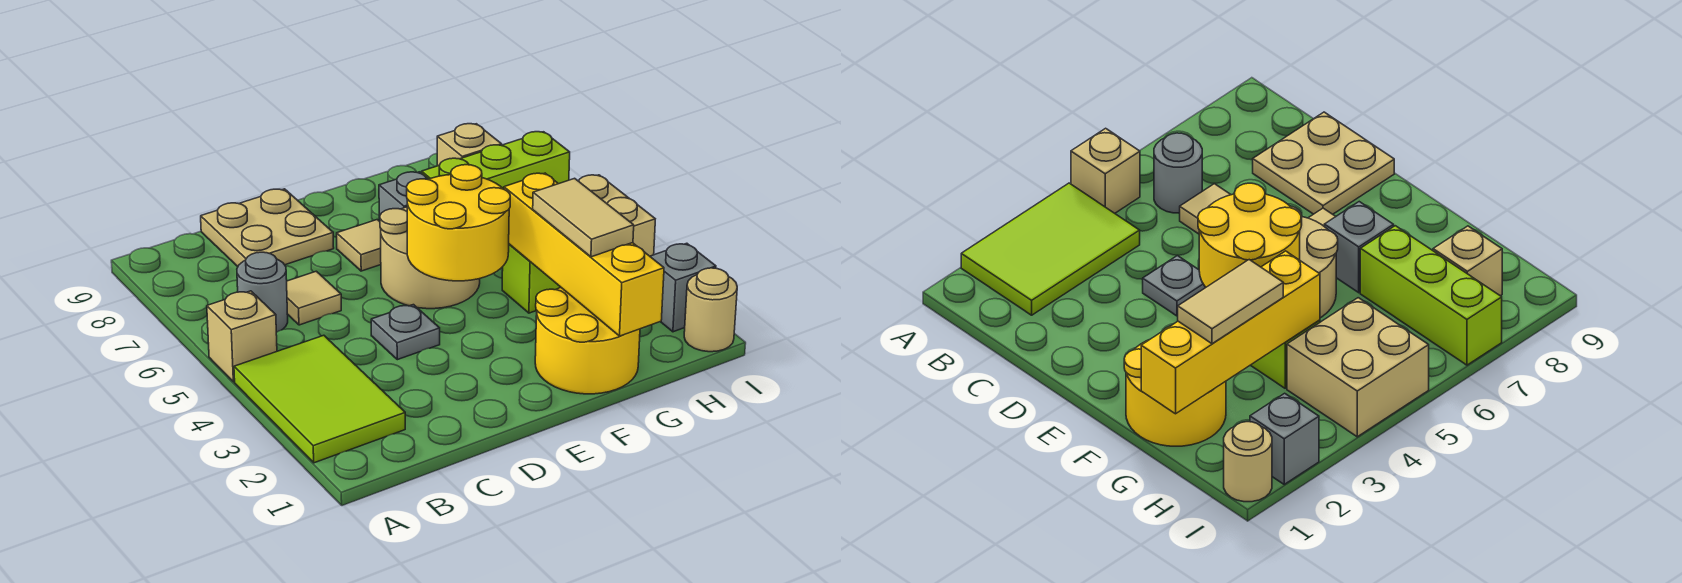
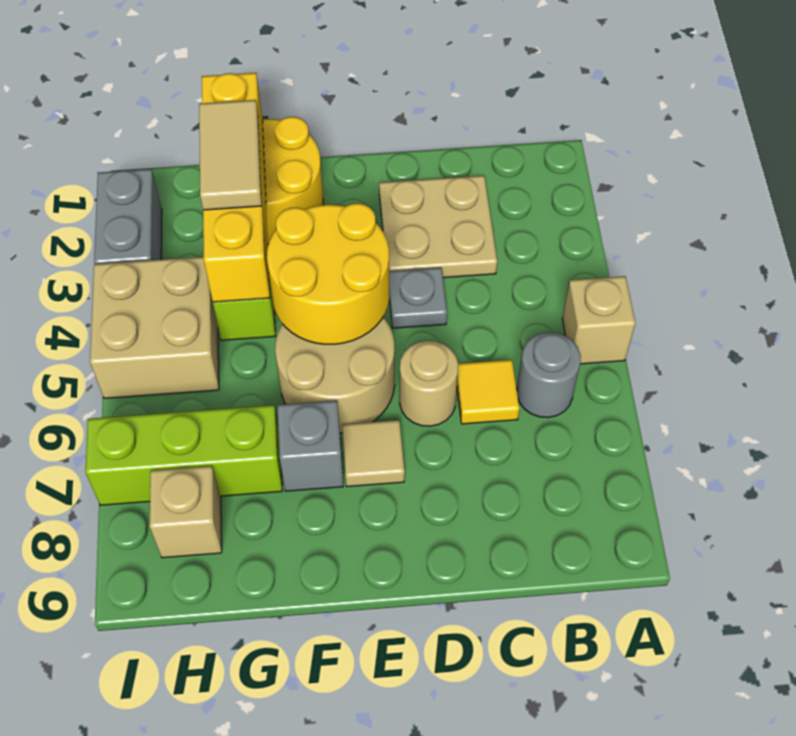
lime 2x3 tile [234,335,405,463] -> none
tan 1x1 tile [287,271,341,325] -> yellow 1x1 tile [457,360,519,424]
tan 2x2 plate [201,189,334,266] -> tan 2x2 plate moved to [379,176,497,278]
tan 1x1 round brick [684,268,737,352] -> tan 1x1 round brick moved to [400,341,458,426]
grey 1x1 brick [650,243,716,332] -> grey 1x2 brick [94,169,162,264]

